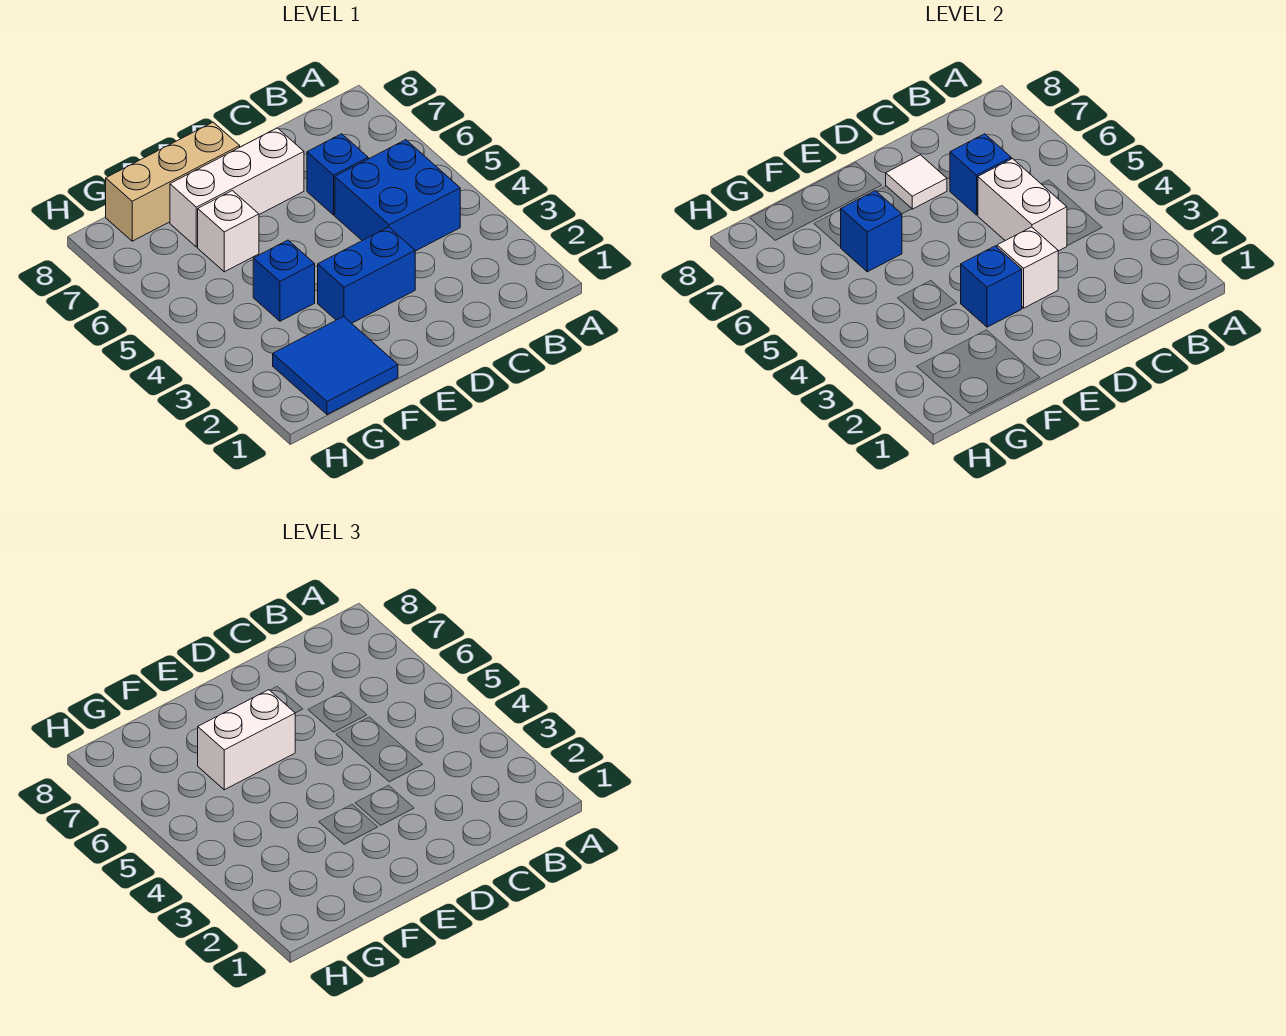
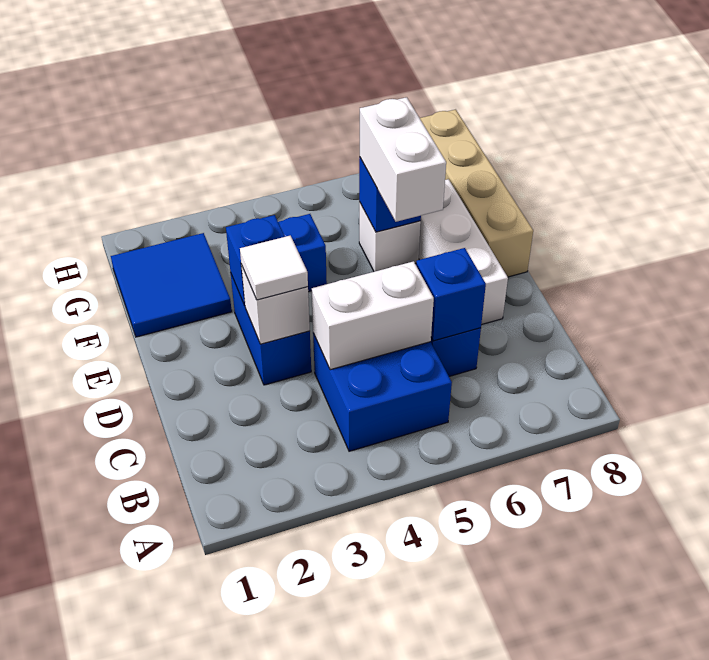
white 1x1 tile [886,155,947,209] -> white 1x1 tile moved to [240,236,308,300]
tan 1x3 brick [106,122,240,241] -> tan 1x4 brick [420,109,533,277]

